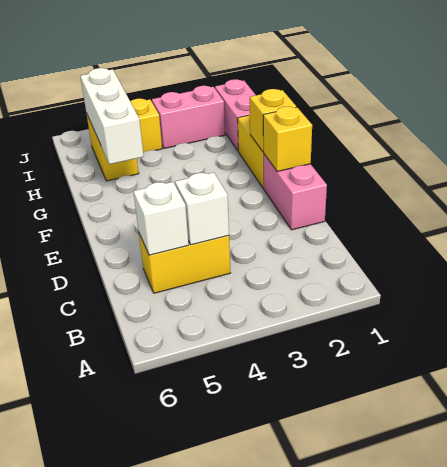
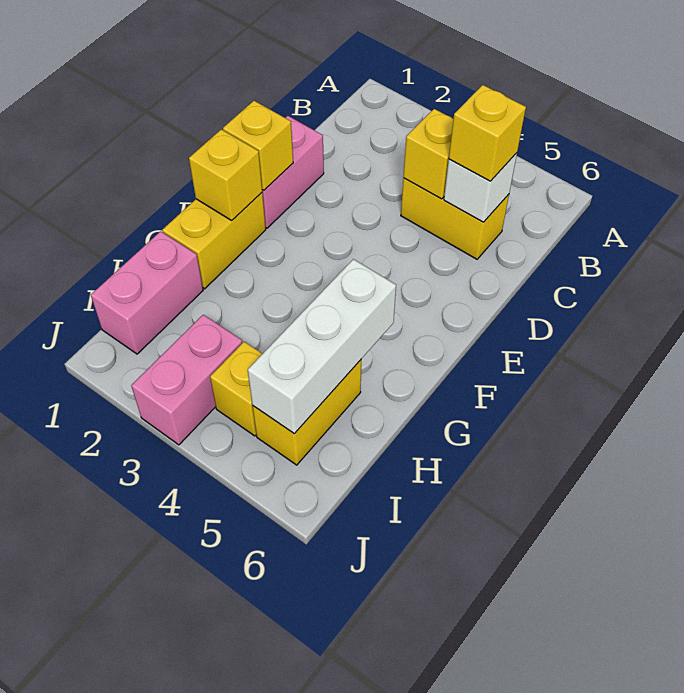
white 1x1 brick [175,172,229,245] -> yellow 1x1 brick [403,109,453,199]
none -> yellow 1x1 brick [449,85,526,181]
pink 1x2 brick [152,86,225,148] -> pink 1x2 brick turned to [131,315,242,445]

